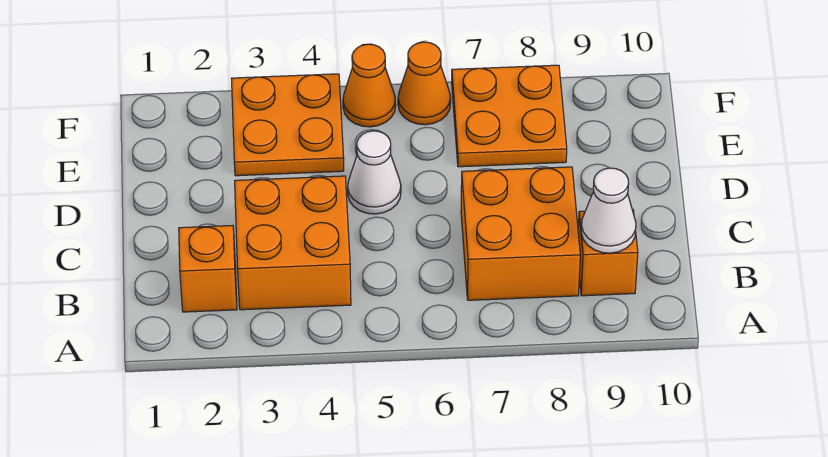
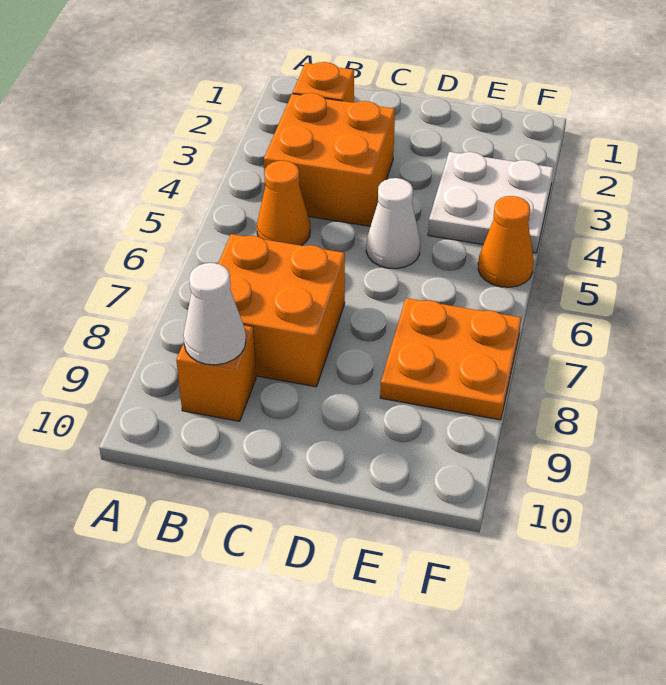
orange 2x2 plate [231,74,344,176] -> white 2x2 plate [428,152,554,253]
orange 1x1 cone [398,42,451,125] -> orange 1x1 cone moved to [257,161,310,246]

